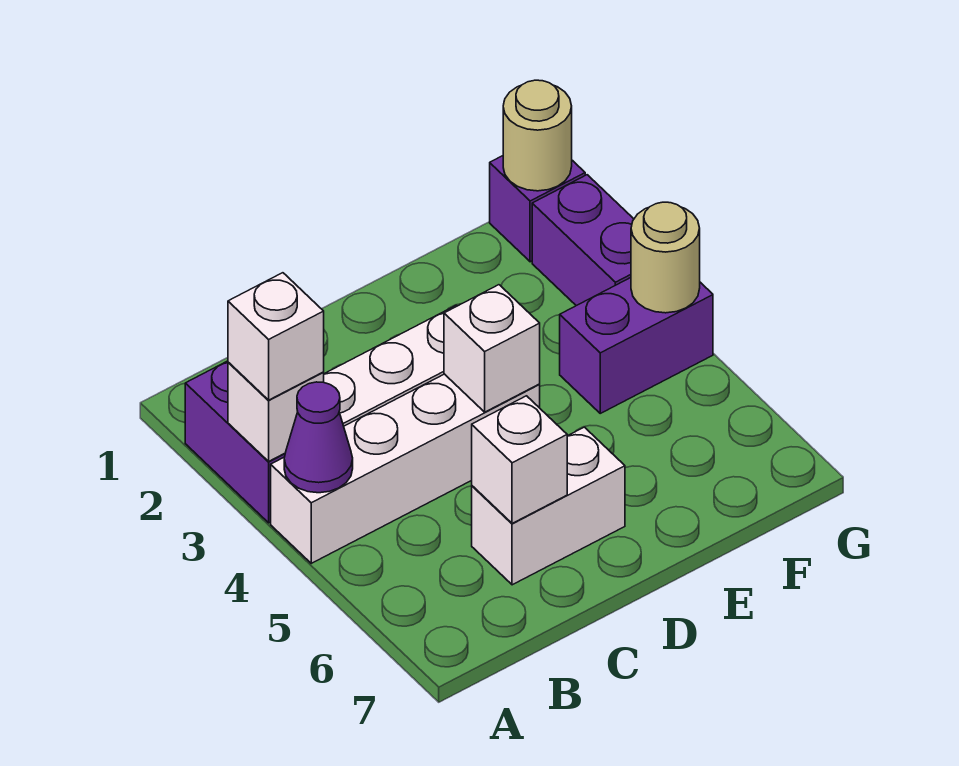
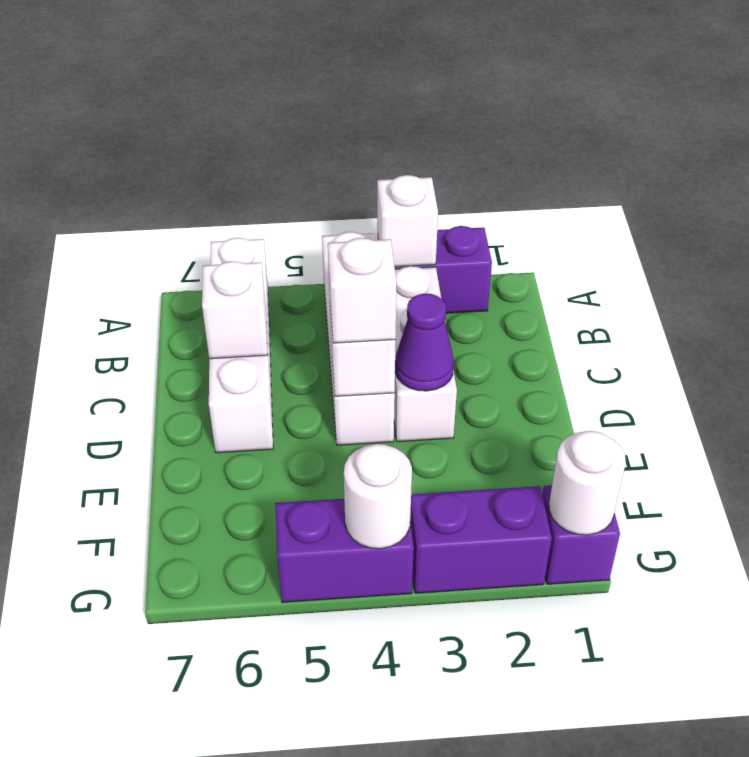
white 1x1 brick [228,273,324,400] -> white 1x1 brick moved to [328,238,396,343]
purple 1x1 cone [284,382,353,493] -> purple 1x1 cone moved to [395,294,454,391]
white 1x2 brick [472,427,625,585] -> white 1x4 brick [209,238,273,453]
purple 1x2 brick [560,278,713,413] -> purple 1x2 brick turned to [275,499,414,602]
tan 1x1 round brick [503,80,572,191] -> white 1x1 round brick [549,431,626,535]
tan 1x1 round brick [631,202,700,313] -> white 1x1 round brick [344,444,412,549]

